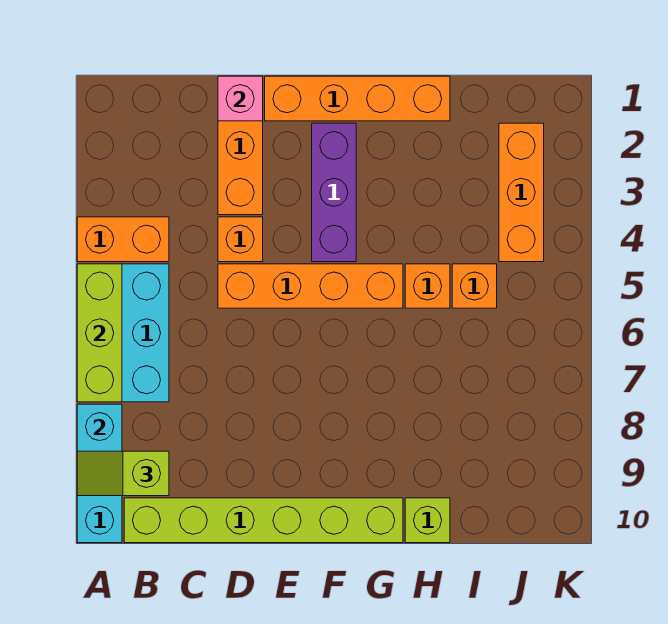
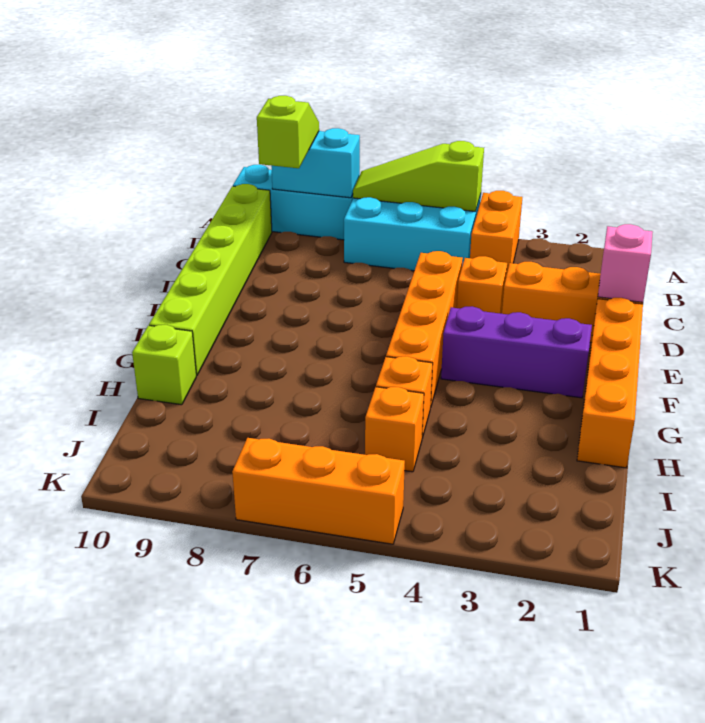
lime 1x3 brick [77,264,122,402] -> lime 1x3 slope [353,141,484,212]
orange 1x3 brick [499,123,544,262] -> orange 1x3 brick moved to [232,438,405,544]

